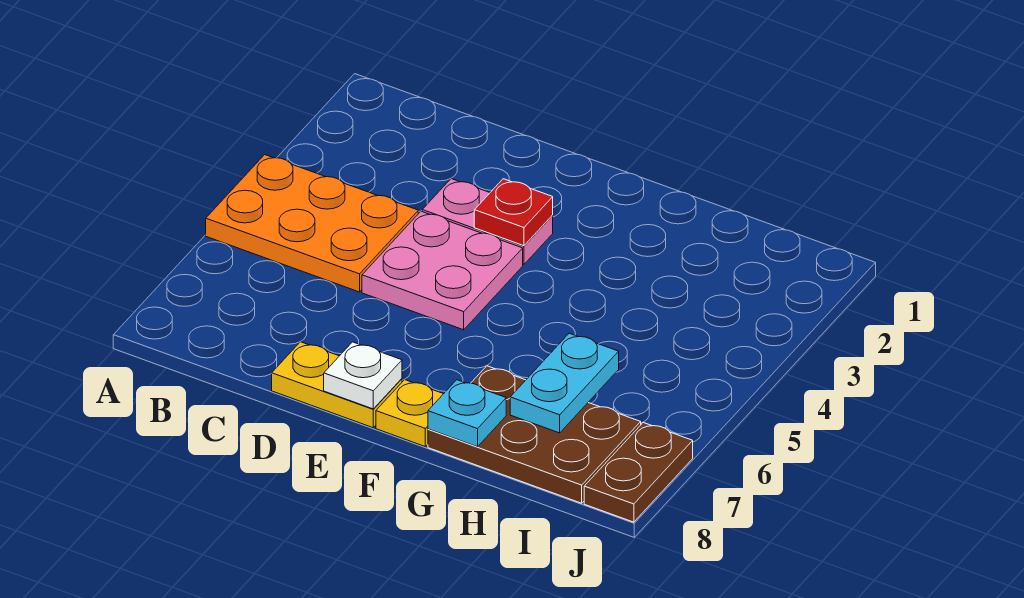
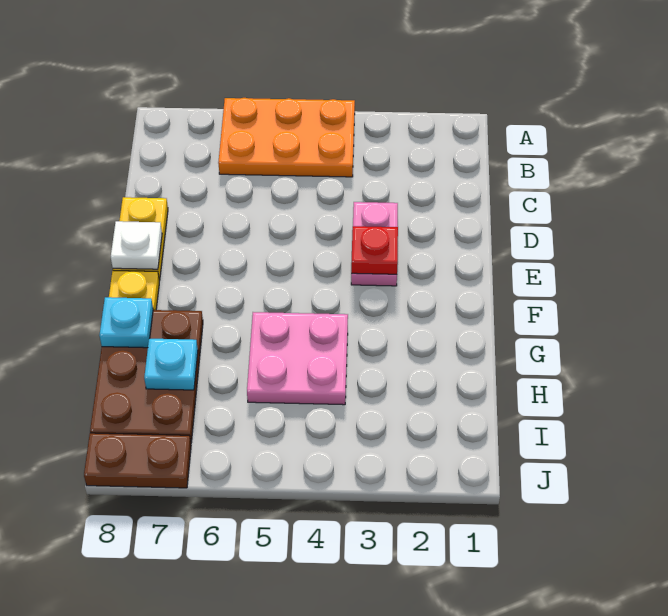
orange 2x3 plate [206,155,418,292] -> orange 2x3 plate turned to [218,98,355,177]
pink 2x2 plate [362,211,523,330] -> pink 2x2 plate moved to [247,312,348,405]
cyan 1x2 plate [510,333,619,433] -> cyan 1x1 plate [144,339,198,390]

